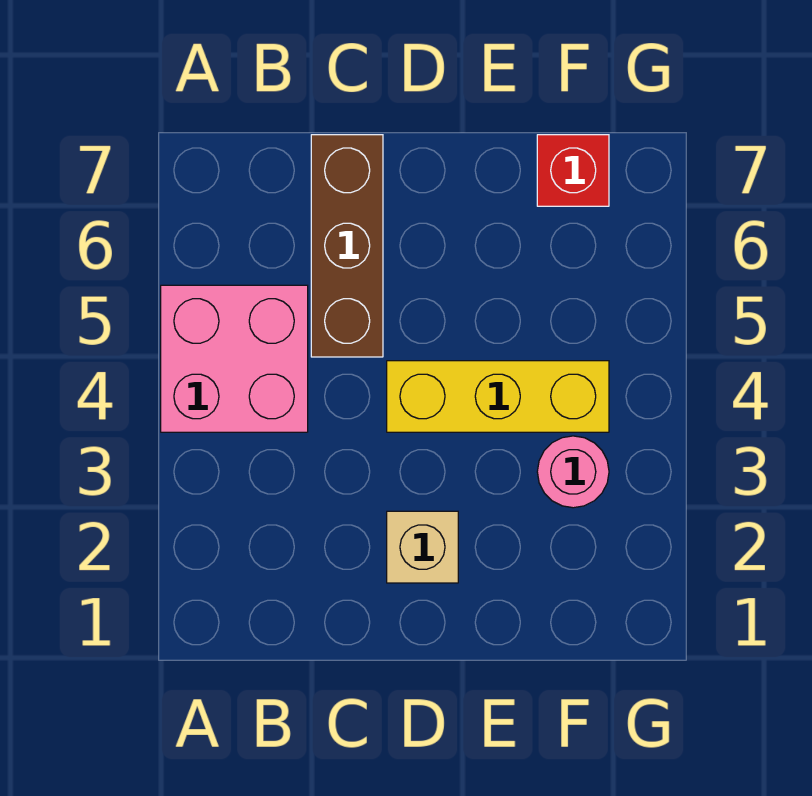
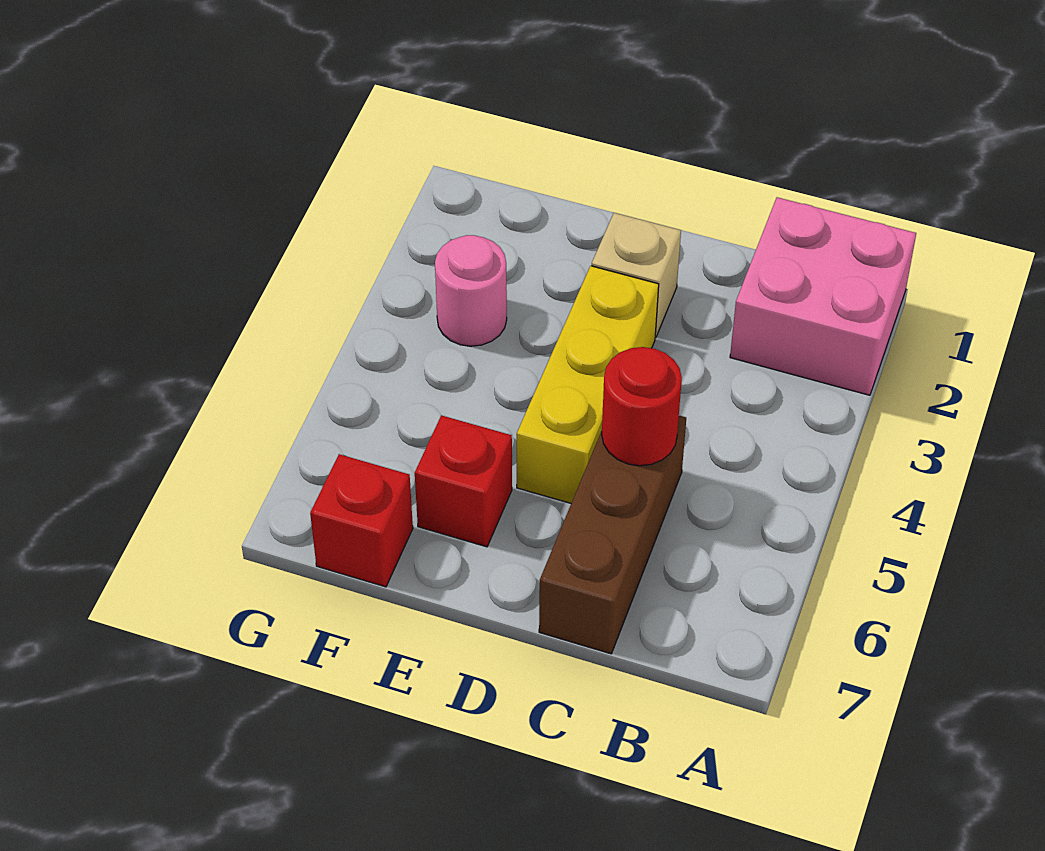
pink 2x2 brick [161,285,308,432] -> pink 2x2 brick moved to [730,197,916,395]
none -> red 1x1 round brick [602,347,682,466]
yellow 1x3 brick [387,361,609,432] -> yellow 1x3 brick turned to [517,266,659,503]
none -> red 1x1 brick [415,415,512,547]

